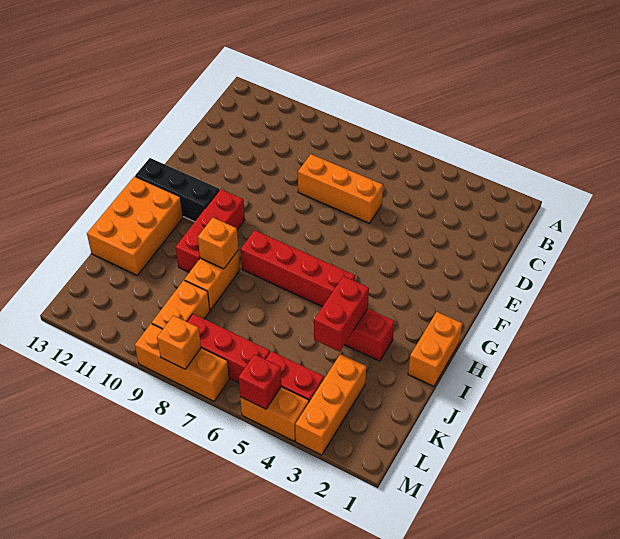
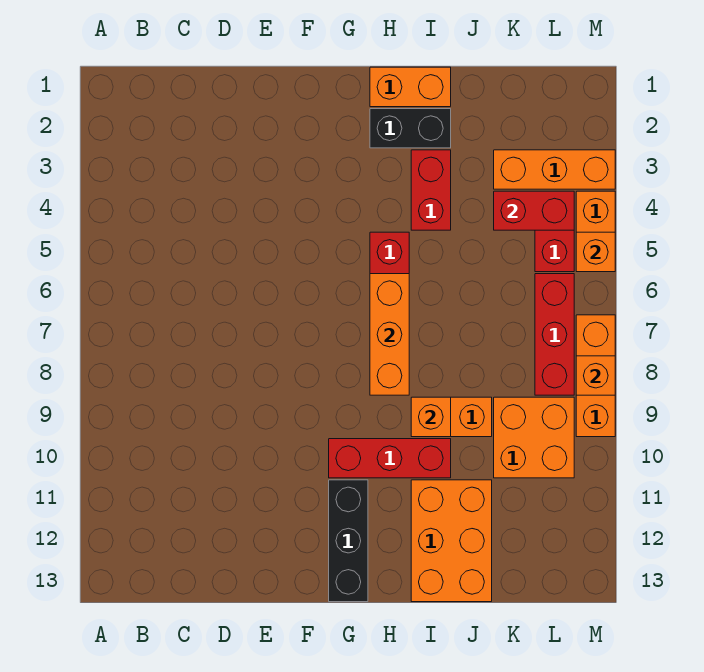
orange 1x3 brick [298,154,383,223] -> orange 1x3 brick moved to [370,274,409,395]
none -> black 1x2 brick [370,109,451,148]
orange 2x3 brick [87,176,183,275] -> orange 2x3 brick turned to [411,480,492,602]
red 1x2 brick [314,276,369,352] -> red 1x2 brick moved to [494,191,574,230]
orange 1x2 brick [152,280,210,329] -> orange 2x2 brick [494,397,574,478]
red 1x1 brick [239,354,281,409] -> orange 1x1 brick [576,232,615,272]

